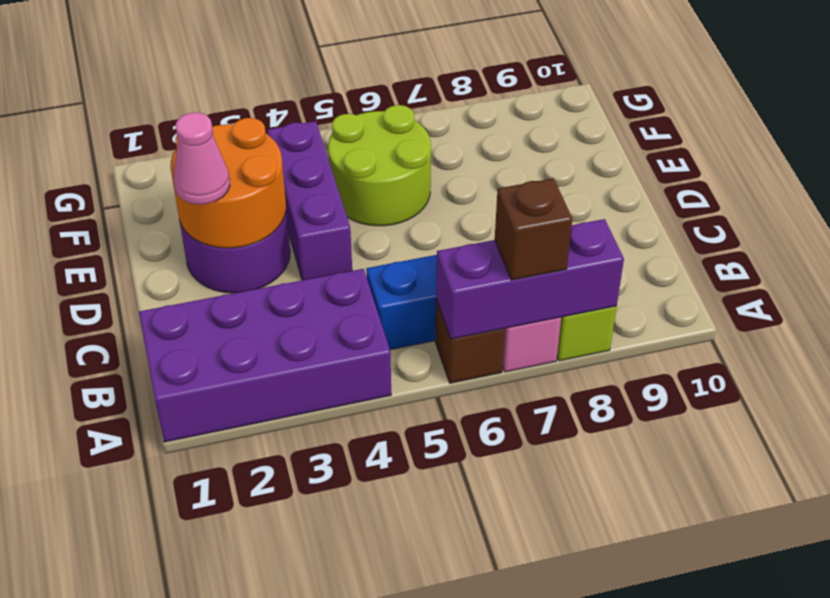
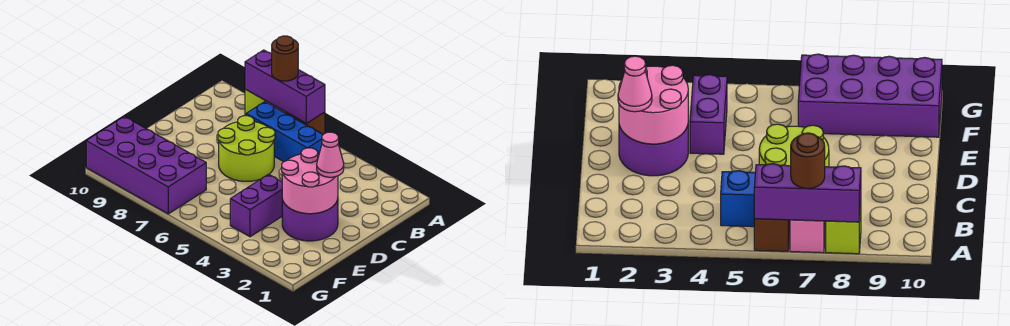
purple 2x4 brick [139,269,391,442] -> purple 2x4 brick moved to [86,116,206,214]
brown 1x1 brick [495,178,572,280] -> brown 1x1 round brick [272,36,298,81]
orange 2x2 round brick [171,118,286,248] -> pink 2x2 round brick [282,148,338,214]
purple 1x3 brick [268,121,352,280] -> purple 1x2 brick [230,174,282,237]
lime 2x2 round brick [328,105,431,226] -> lime 2x2 round brick moved to [218,116,275,181]

